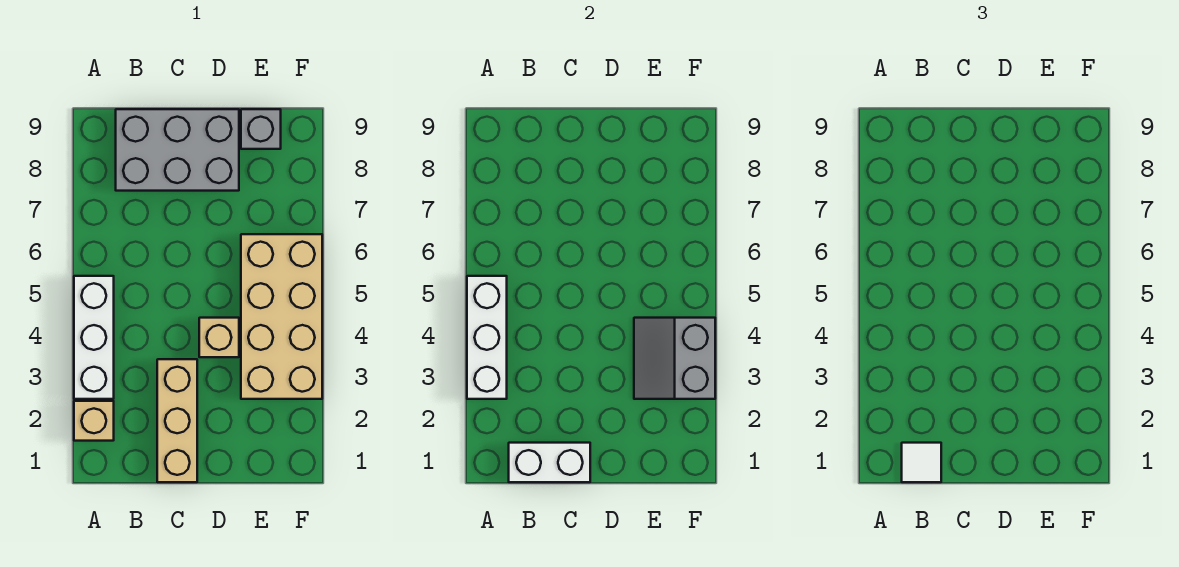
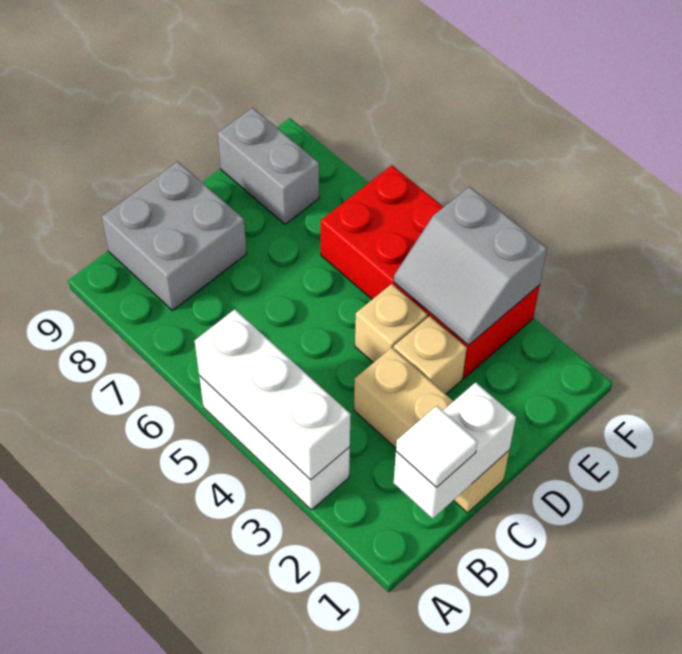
tan 1x1 brick [74,401,114,441] -> tan 1x1 brick moved to [393,316,467,394]
grey 2x3 brick [116,109,239,191] -> grey 2x2 brick [102,162,247,310]
tan 2x4 brick [241,234,322,399] -> red 2x4 brick [321,165,540,378]
grey 1x1 brick [241,109,281,149] -> grey 1x2 brick [218,108,319,224]

